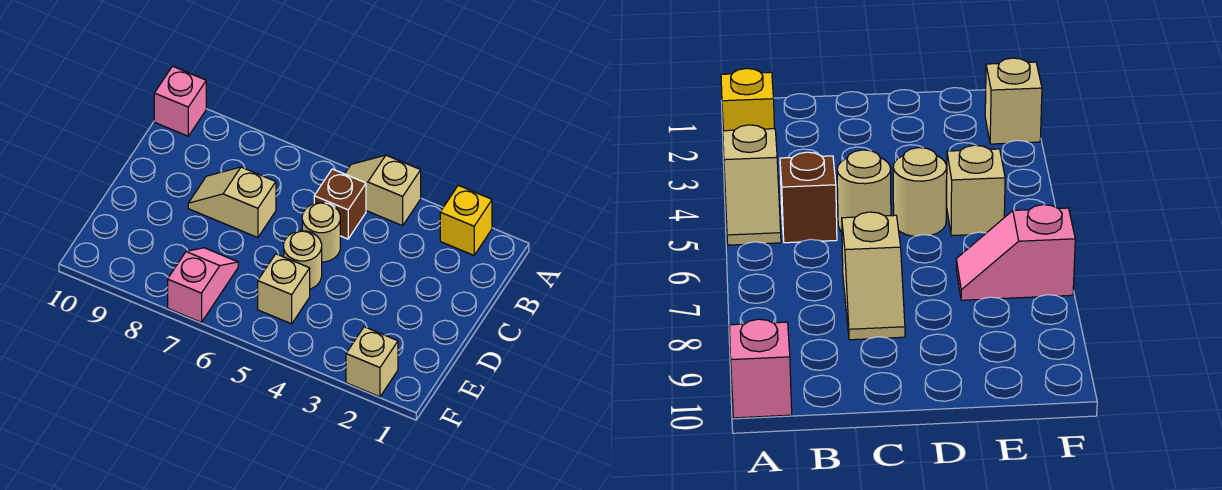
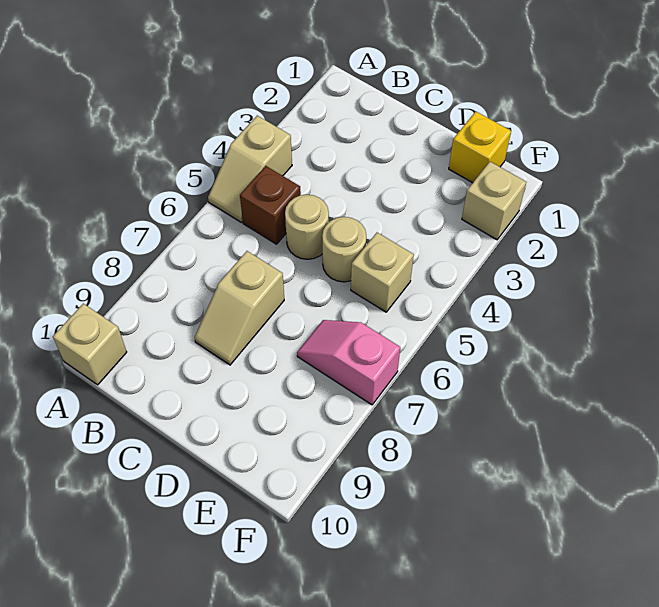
yellow 1x1 brick [440,185,492,255] -> yellow 1x1 brick moved to [449,112,511,183]
pink 1x1 brick [154,66,206,136] -> tan 1x1 brick [53,304,127,385]

